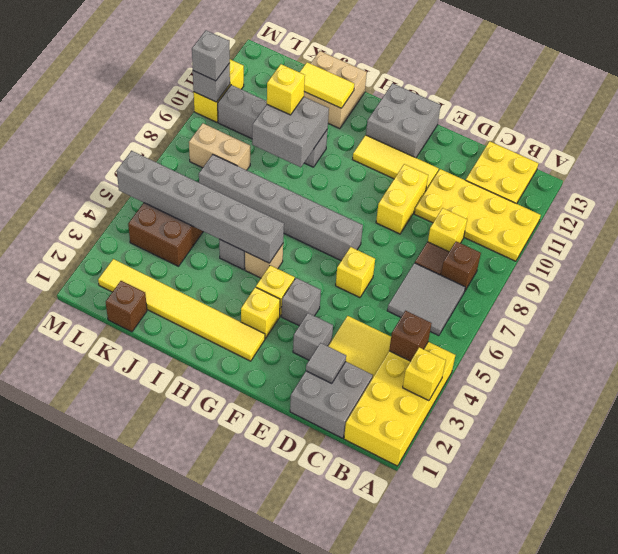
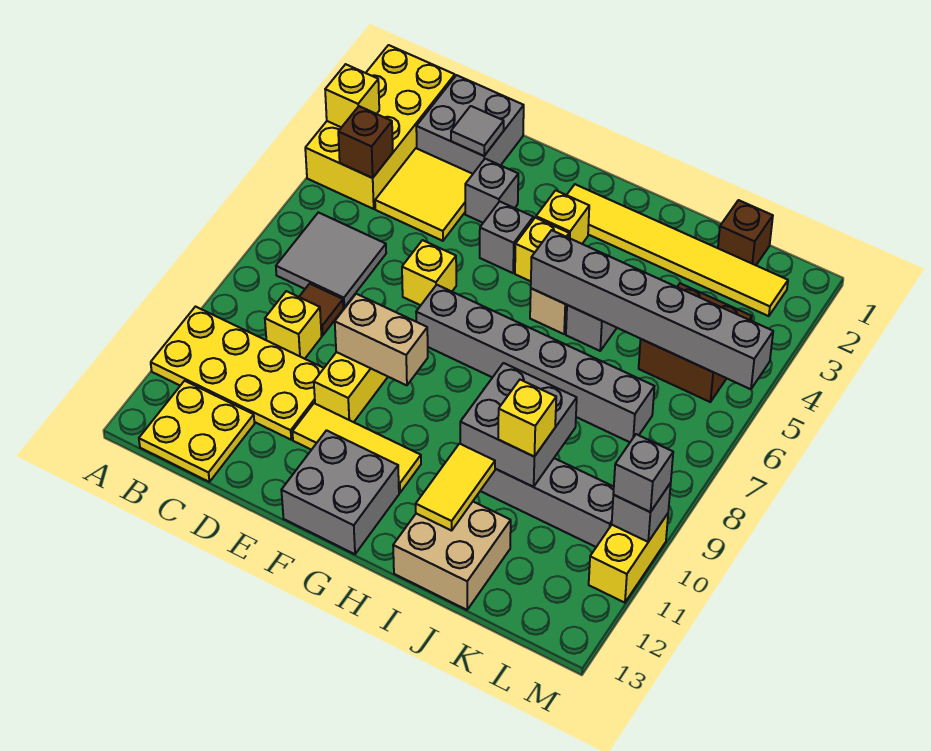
brown 1x1 brick [441,241,481,291] -> none
yellow 1x2 tile [300,62,354,108] -> yellow 1x2 tile turned to [416,444,495,531]
tan 1x2 brick [189,123,250,170] -> tan 1x2 brick moved to [335,294,428,385]

